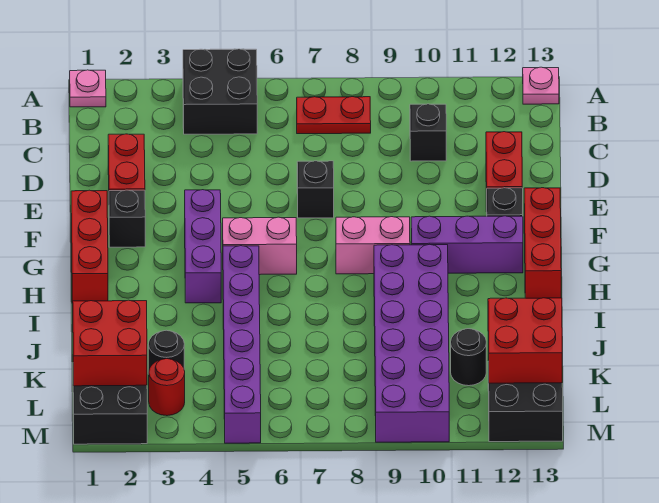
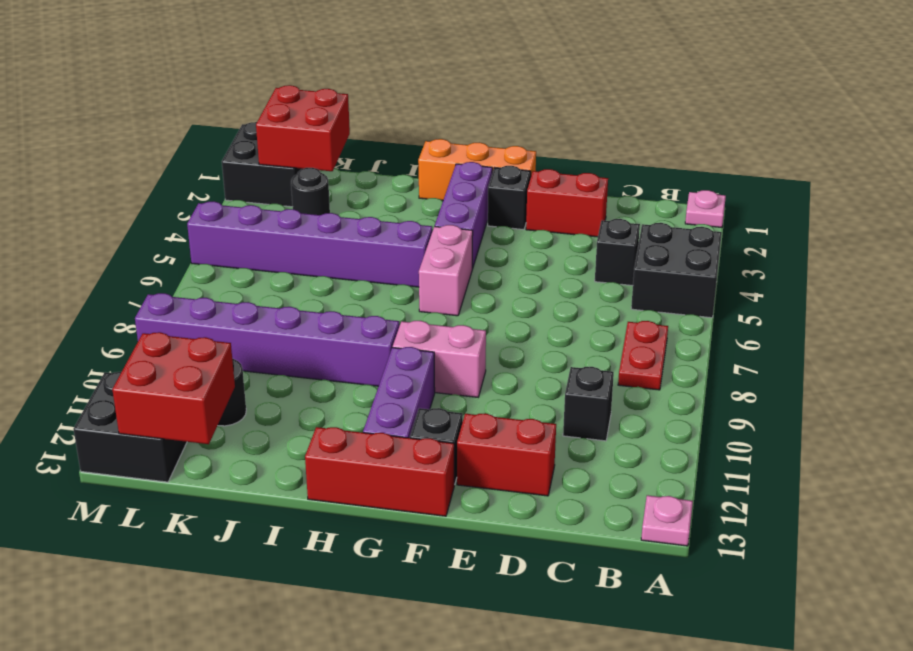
black 1x1 brick [297,161,334,218] -> black 1x1 brick moved to [595,219,640,286]
red 1x3 brick [71,190,108,303] -> orange 1x3 brick [418,139,536,200]
purple 1x3 brick [185,190,221,303] -> purple 1x3 brick turned to [435,162,492,269]
pink 1x2 brick [336,217,410,274] -> pink 1x2 brick turned to [393,321,486,397]
purple 2x6 brick [374,244,449,442] -> purple 1x6 brick [135,293,399,386]
red 1x1 round brick [149,358,185,416] -> none

